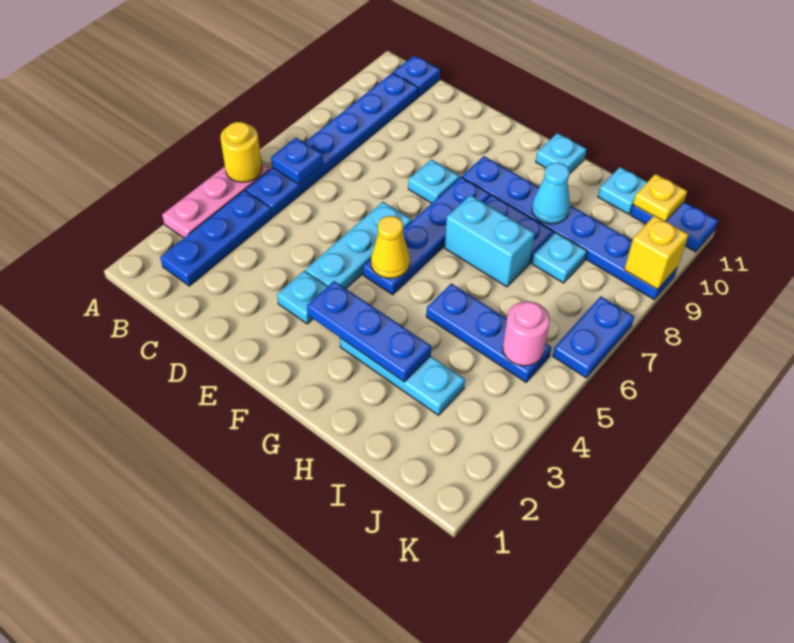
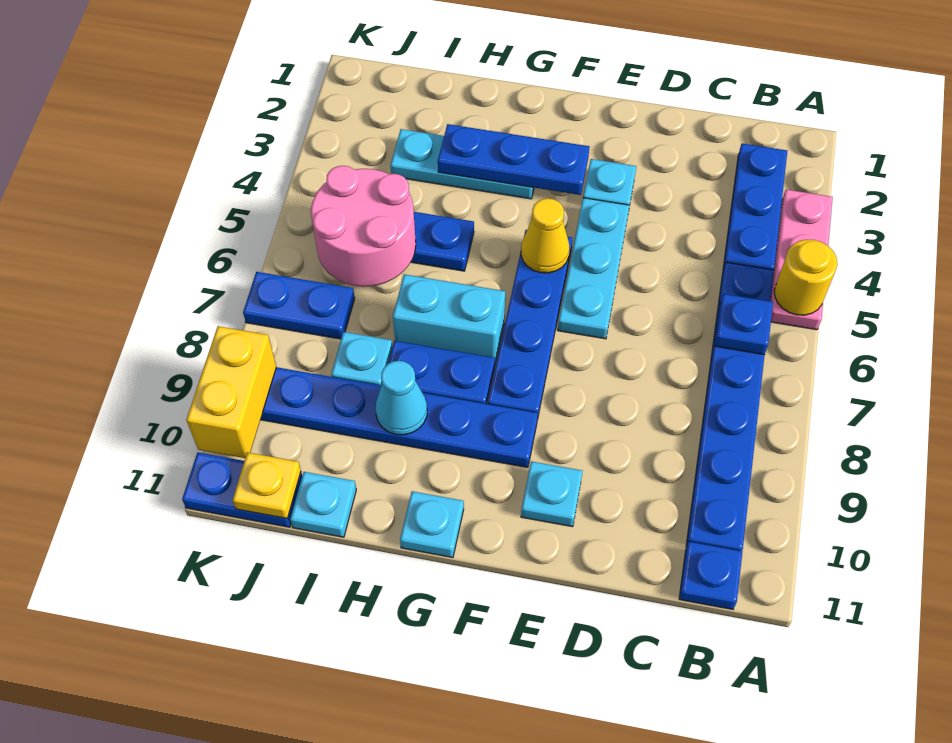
cyan 1x1 plate [408,159,460,203] -> cyan 1x1 plate moved to [521,461,583,527]
pink 1x1 round brick [503,301,550,366] -> pink 2x2 round brick [311,166,416,287]
blue 1x2 plate [553,296,634,378] -> blue 1x2 plate turned to [243,272,355,339]
yellow 1x1 brick [624,215,689,290] -> yellow 1x2 brick [186,326,276,458]

